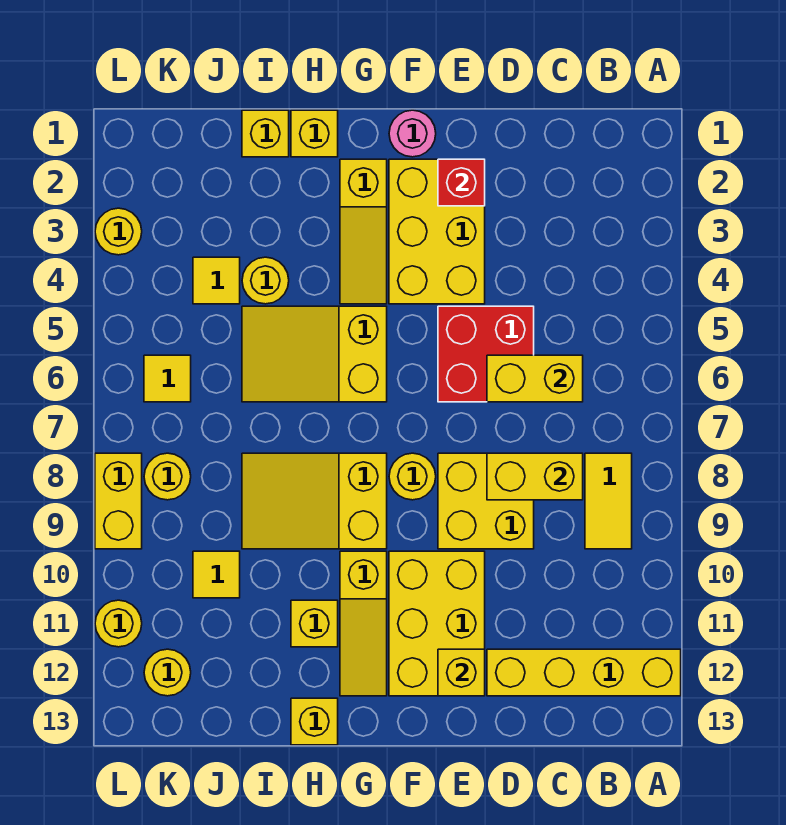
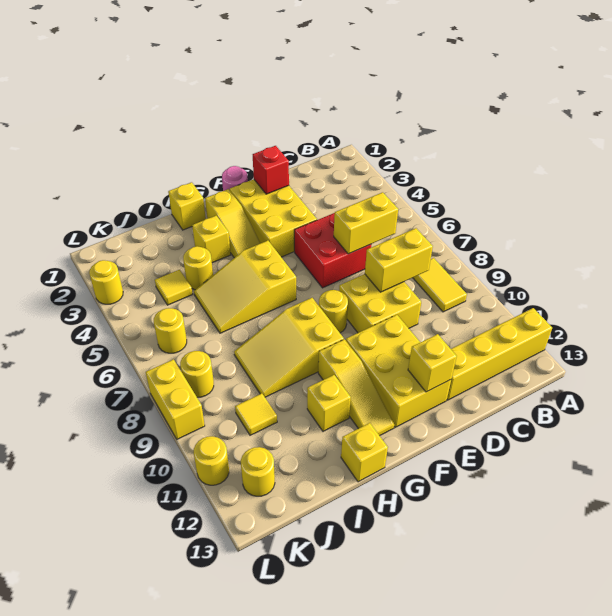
yellow 1x1 brick [242,110,289,157] -> yellow 1x1 brick moved to [192,216,231,263]
yellow 1x1 tile [144,355,191,402] -> yellow 1x1 round brick [154,308,187,353]

